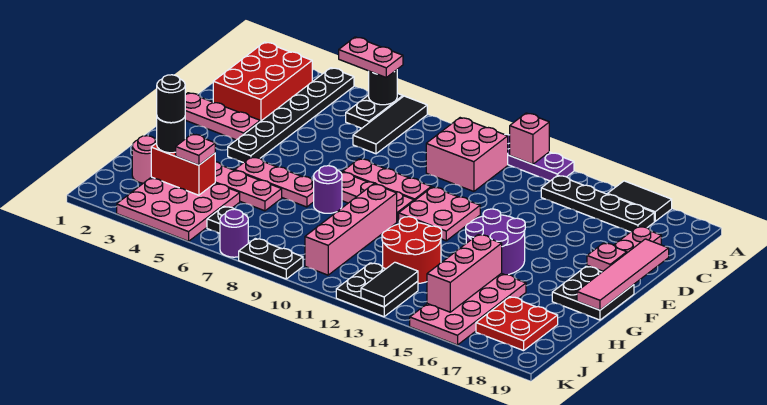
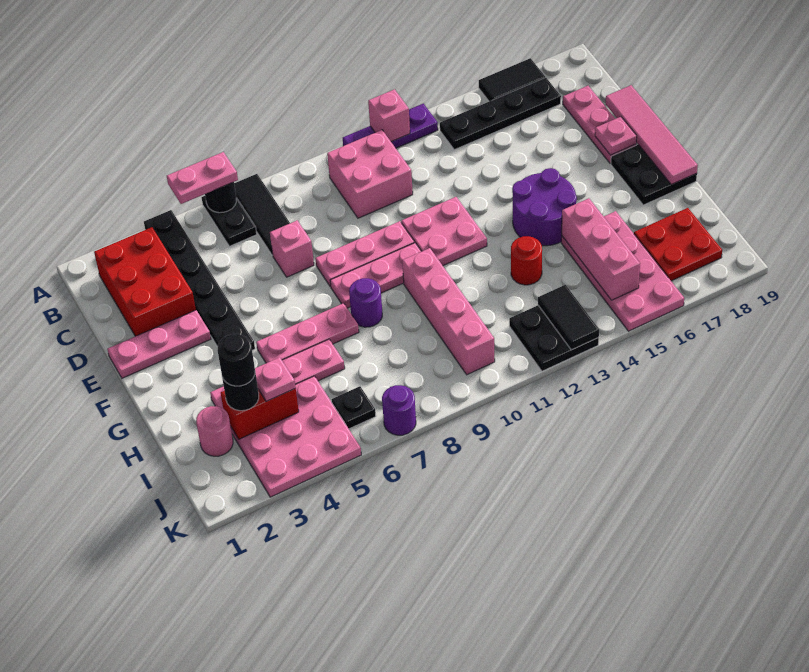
none -> pink 1x1 brick [270,220,314,277]
red 2x2 round brick [382,217,442,284] -> red 1x1 round brick [511,236,542,285]
black 1x2 plate [239,238,303,279] -> none

